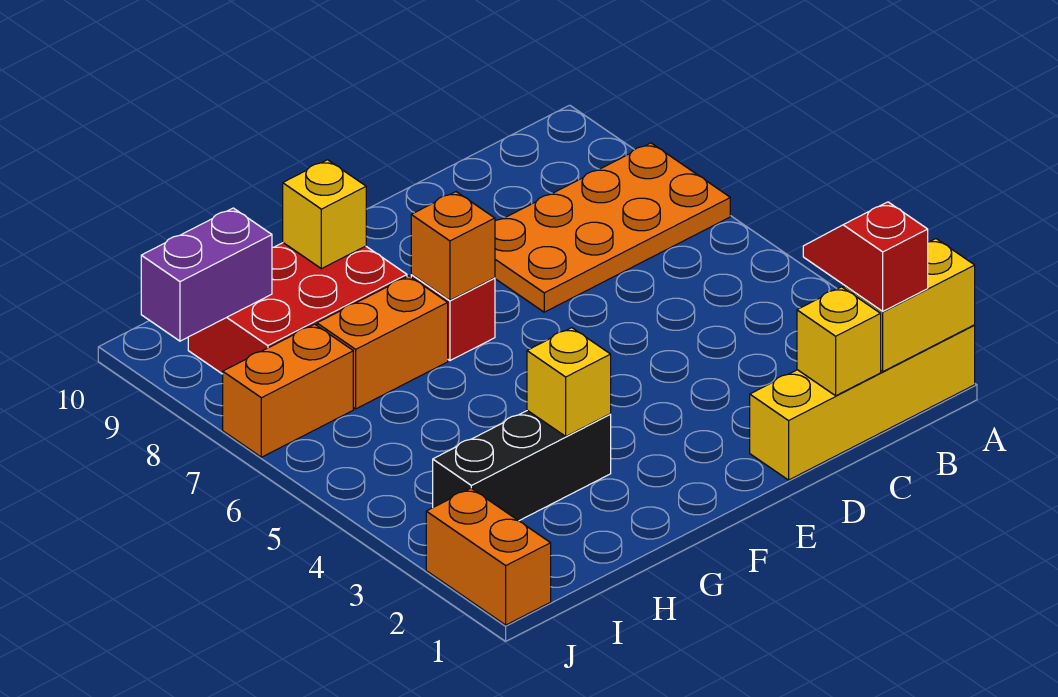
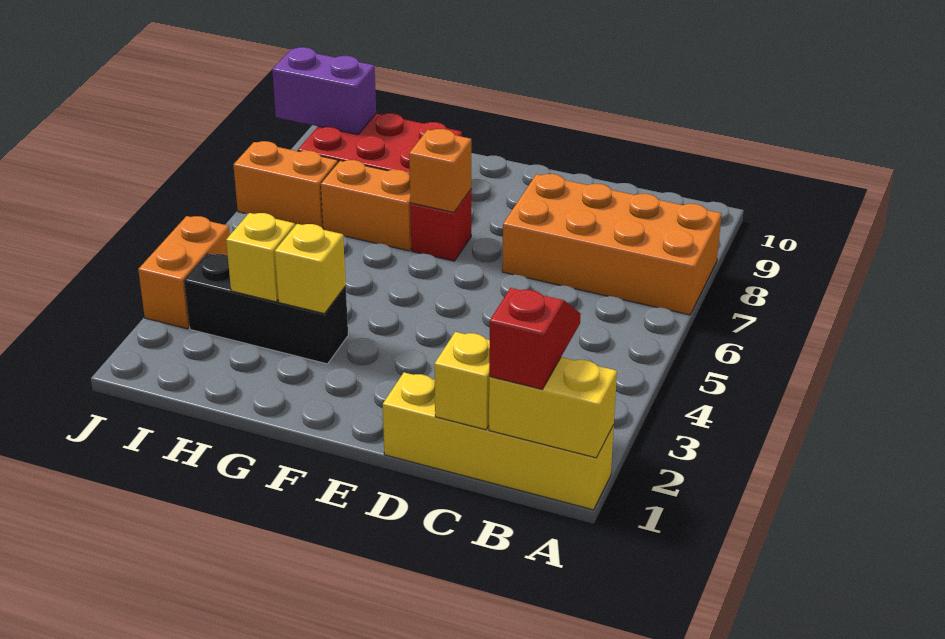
orange 2x4 plate [495,143,730,312] -> orange 2x4 brick [502,174,722,315]
yellow 1x1 brick [283,160,366,269] -> yellow 1x1 brick moved to [226,213,295,302]
orange 1x2 brick [426,488,551,625] -> orange 1x2 brick moved to [138,216,230,329]

